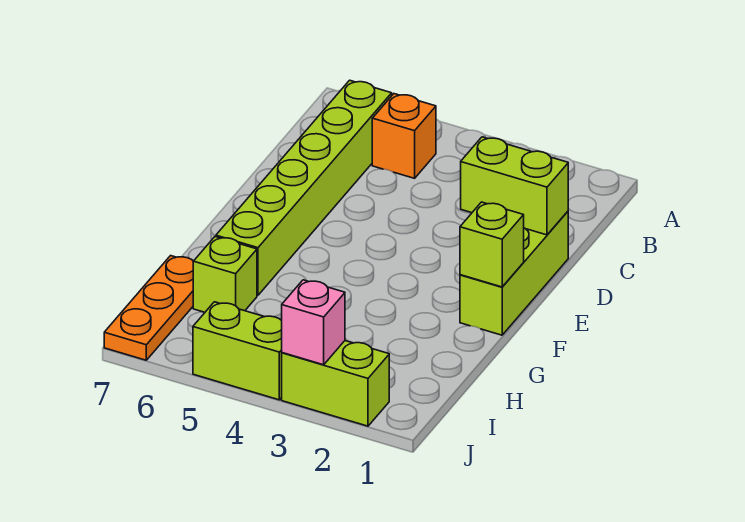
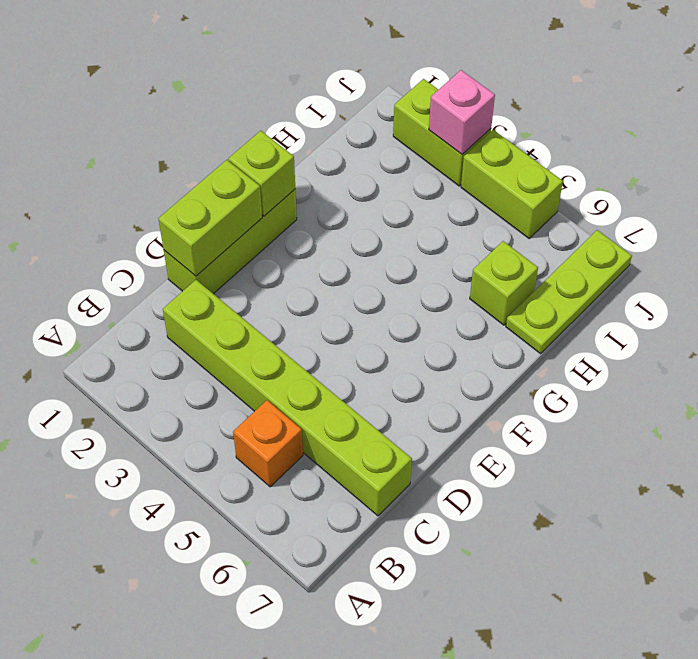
lime 1x6 brick [216,80,392,295] -> lime 1x6 brick turned to [163,280,412,516]
lime 1x2 brick [461,137,568,235] -> lime 1x2 brick turned to [158,160,262,276]
orange 1x3 plate [104,256,193,360] -> lime 1x3 plate [506,230,632,354]

